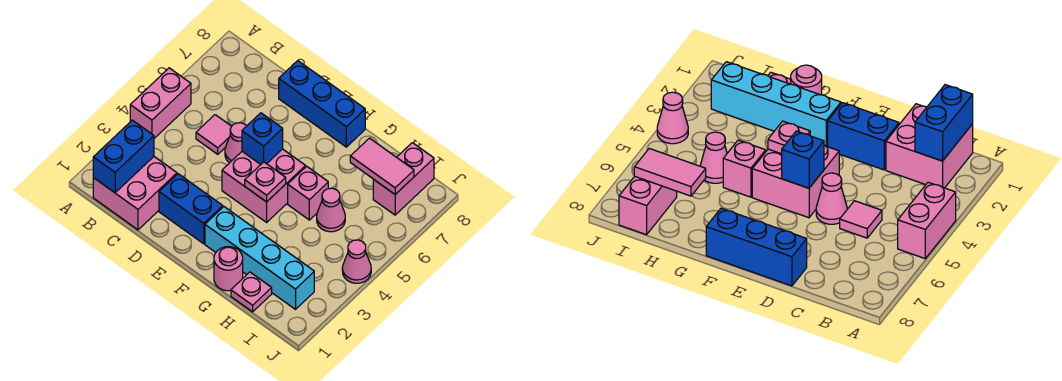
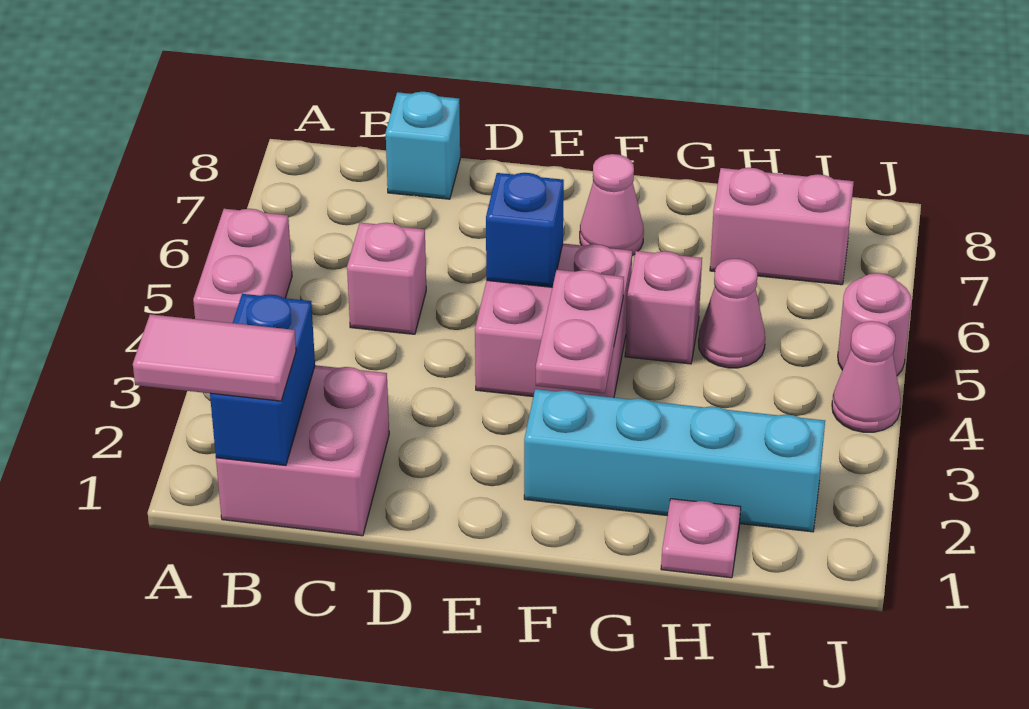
pink 1x1 tile [196,115,232,154] -> pink 1x1 brick [347,223,426,334]
none -> cyan 1x1 brick [386,92,460,199]
blue 1x2 brick [159,174,223,244] -> none
pink 1x1 cone [225,123,246,163] -> pink 1x1 cone moved to [580,154,644,255]
blue 1x3 brick [279,61,365,147] -> none
pink 1x1 plate [245,162,286,202] -> pink 1x2 plate [536,270,624,393]
pink 1x1 round brick [214,247,243,291] -> pink 1x1 round brick moved to [838,273,912,375]
pink 1x2 tile [350,138,414,194] -> pink 1x2 tile moved to [133,314,296,401]
pink 1x2 brick [373,143,434,215] -> pink 1x2 brick turned to [710,168,854,285]

